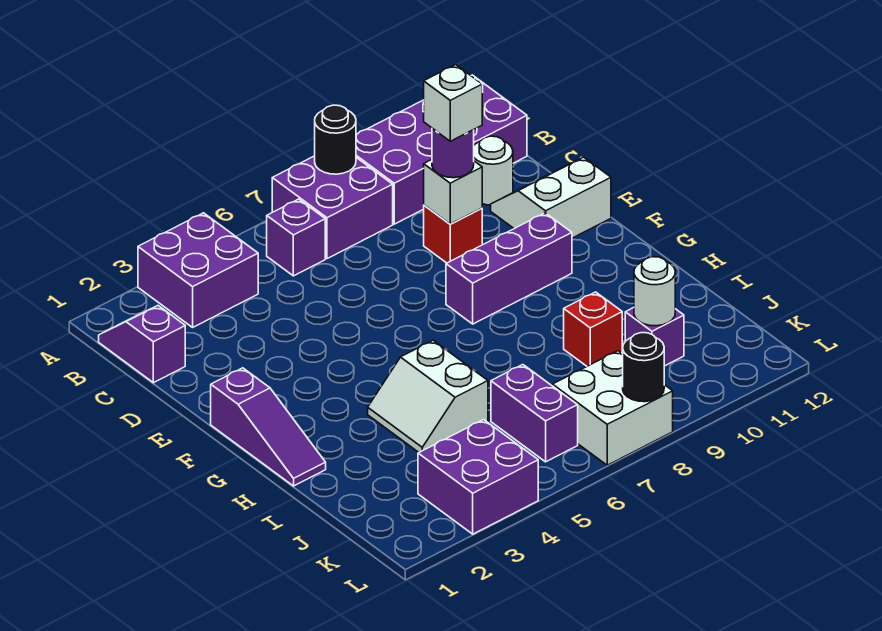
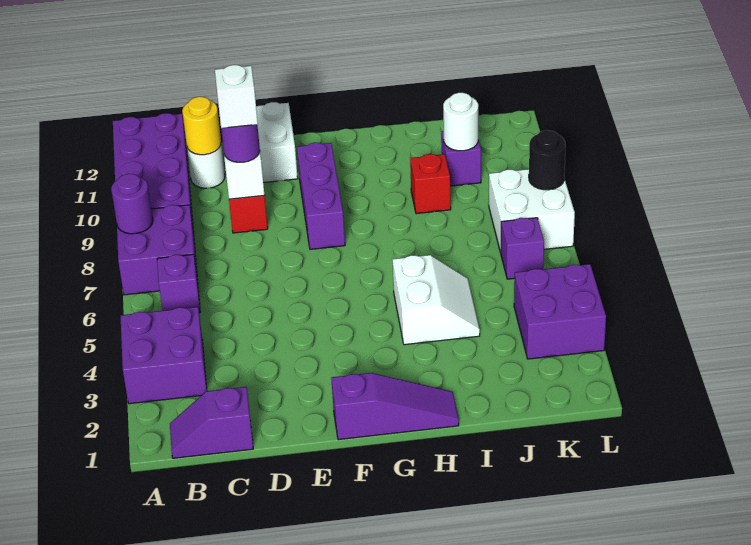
black 1x1 round brick [315,105,356,174] -> purple 1x1 round brick [111,174,153,234]
none -> yellow 1x1 round brick [182,97,221,155]
white 2x2 slope [368,340,488,452] -> white 2x2 slope turned to [392,255,480,345]
purple 1x2 brick [491,365,578,462] -> purple 1x1 brick [501,218,544,279]

